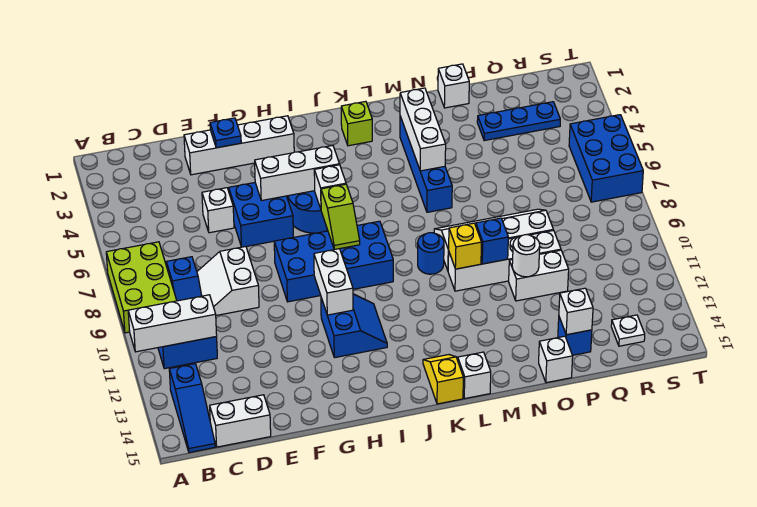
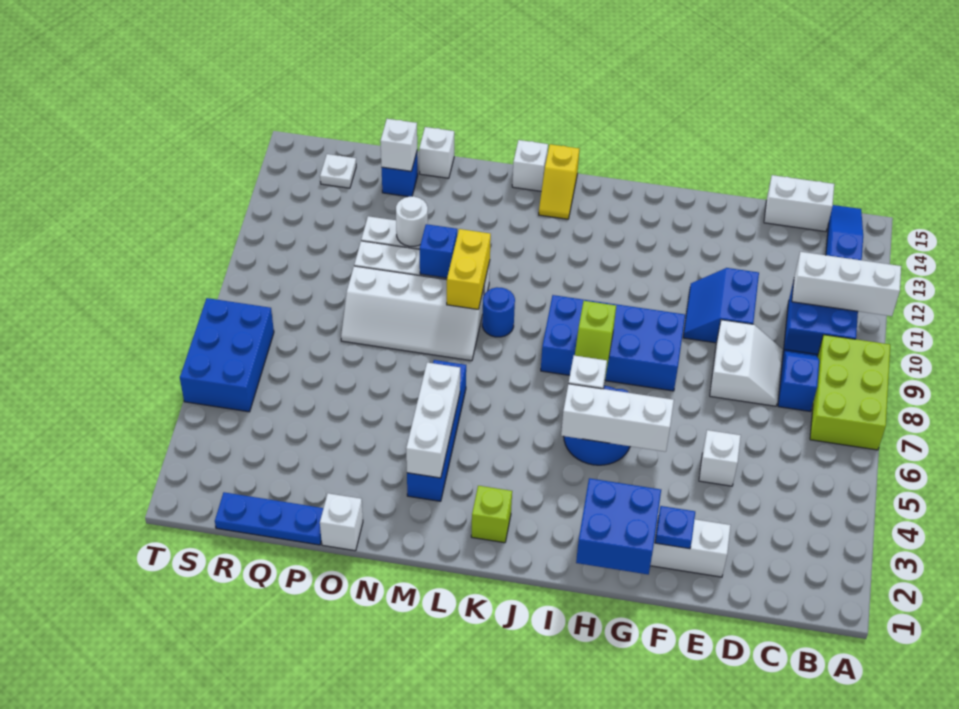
blue 2x2 brick [229,183,293,247] -> blue 2x2 brick moved to [576,478,661,574]
white 1x2 brick [314,249,353,315] -> none
blue 2x2 slope [321,294,387,358] -> blue 2x2 slope moved to [683,268,759,343]
lime 1x2 slope [321,184,360,250] -> lime 1x2 slope turned to [575,301,616,377]
yellow 1x1 brick [448,223,482,269] -> yellow 1x2 brick [447,229,491,310]
blue 1x3 plate [477,102,560,141] -> blue 1x3 plate moved to [215,492,323,545]

